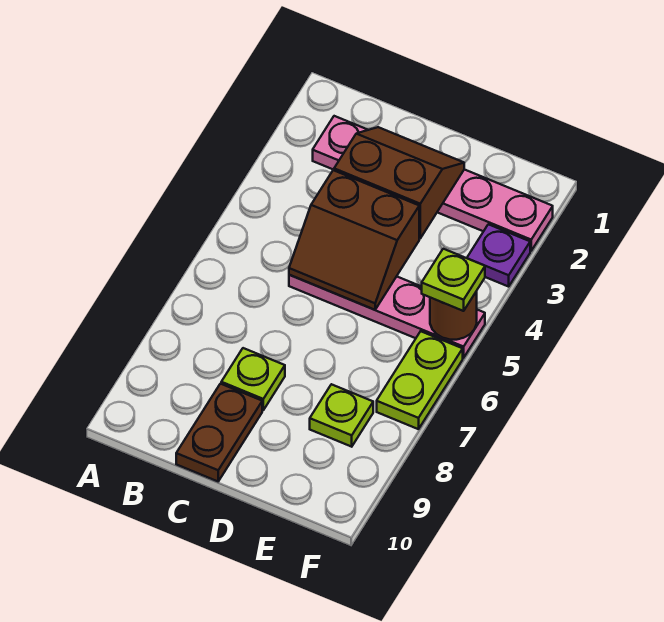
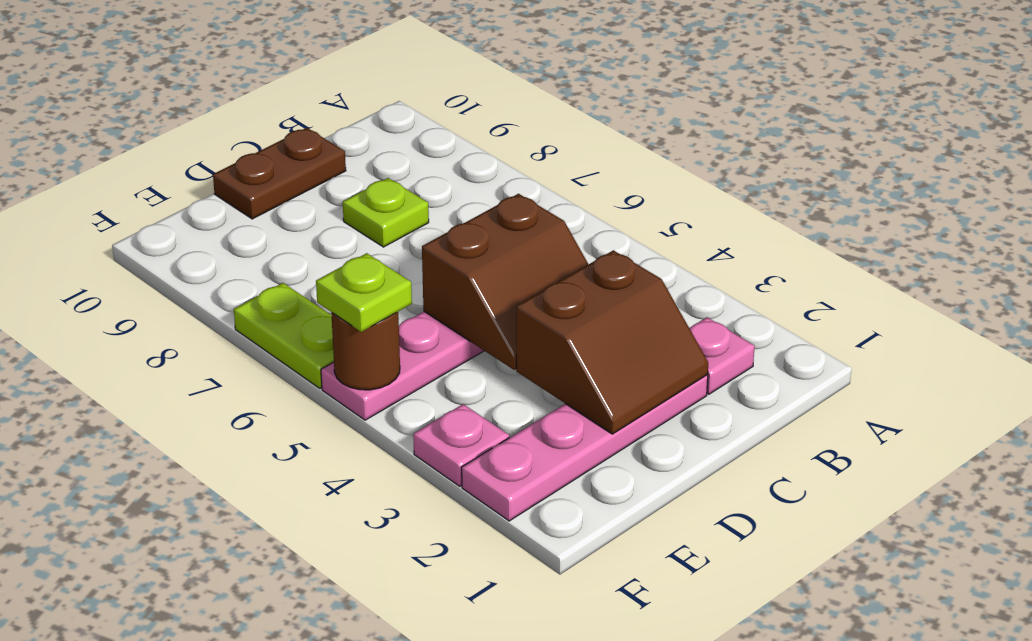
brown 2x2 slope [289,170,419,310] -> brown 2x2 slope turned to [422,194,588,370]
brown 1x2 plate [176,384,262,481] -> brown 1x2 plate turned to [213,128,346,219]
lime 1x1 plate [310,384,373,447] -> none
purple 1x1 plate [467,224,530,287] -> pink 1x1 plate [413,404,510,486]

